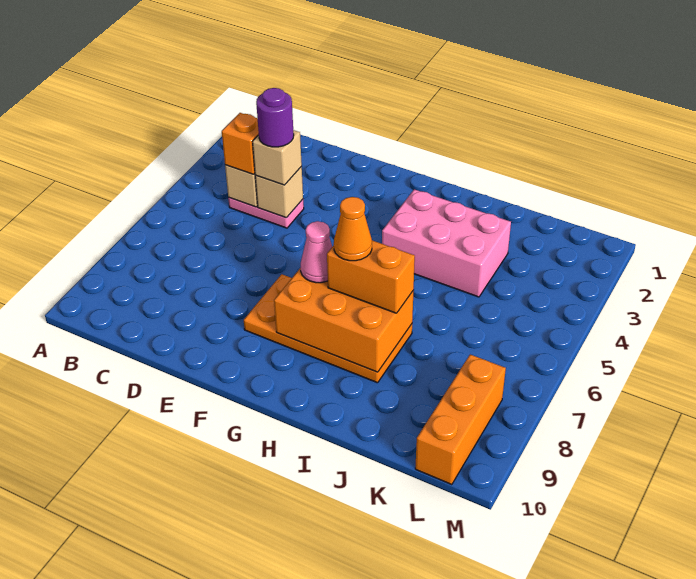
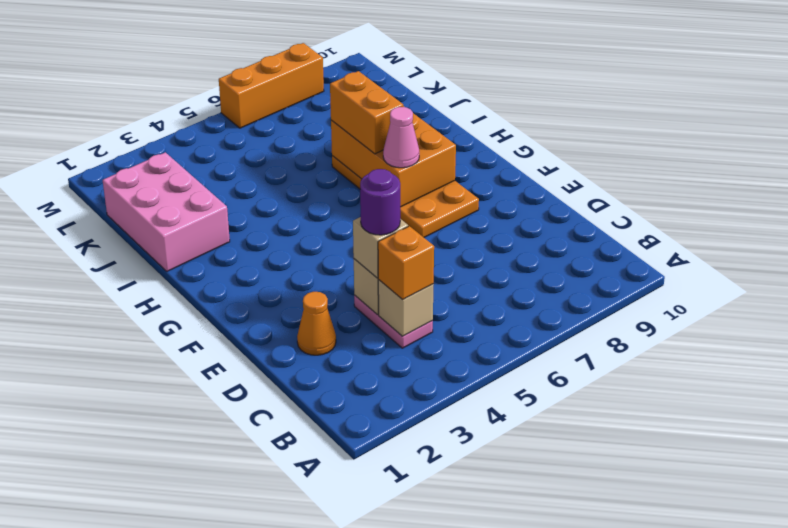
pink 2x3 brick [382,189,511,297] -> pink 2x3 brick moved to [103,152,230,271]
orange 1x1 cone [334,197,372,261] -> orange 1x1 cone moved to [297,292,336,355]
orange 1x3 brick [415,355,506,485] -> orange 1x3 brick moved to [219,43,324,128]

